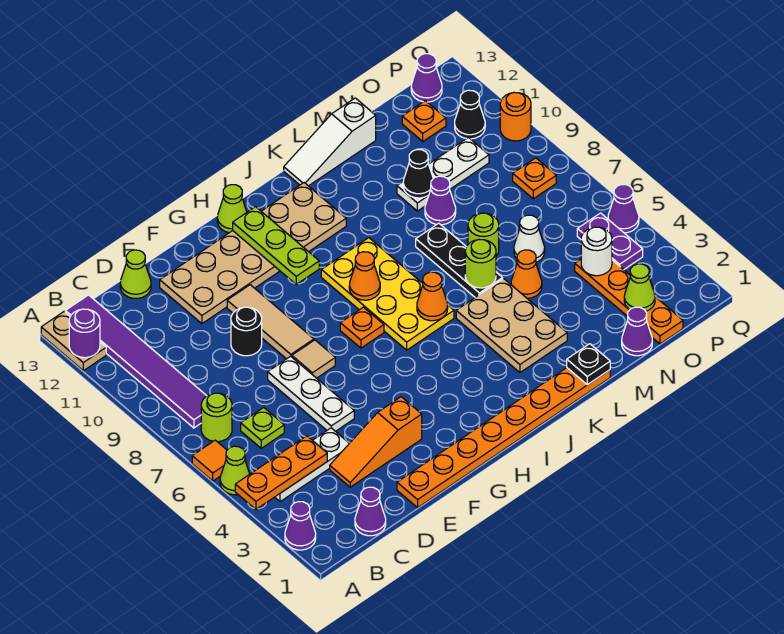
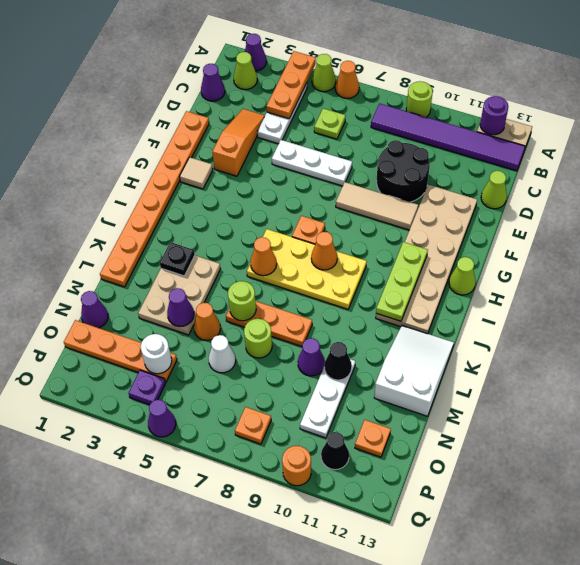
orange 1x1 tile [192,440,227,481] -> orange 1x1 cone [335,61,359,98]
lime 1x1 round brick [201,393,232,442] -> lime 1x1 round brick moved to [406,81,433,117]
black 1x1 round brick [231,307,262,356] -> black 2x2 round brick [377,140,430,202]
tan 1x1 tile [292,340,335,378] -> tan 1x1 tile moved to [180,157,213,189]
lime 1x3 plate [233,207,319,284] -> lime 1x3 plate turned to [376,242,428,321]
tan 2x3 plate [456,279,567,373] -> tan 2x3 plate turned to [138,256,220,335]
white 1x3 slope [284,98,376,186] -> white 2x3 slope [374,326,454,416]
black 1x1 plate [567,344,610,385] -> black 1x1 plate moved to [160,242,195,276]
black 1x3 plate [416,223,503,297] -> orange 1x3 plate [226,301,312,347]
lime 1x1 cone [624,264,655,311] -> lime 1x1 cone moved to [234,52,257,90]
purple 1x2 plate [577,213,643,270] -> purple 1x1 plate [128,370,166,405]
purple 1x1 cone [411,54,442,102] -> purple 1x1 cone moved to [167,288,194,327]

